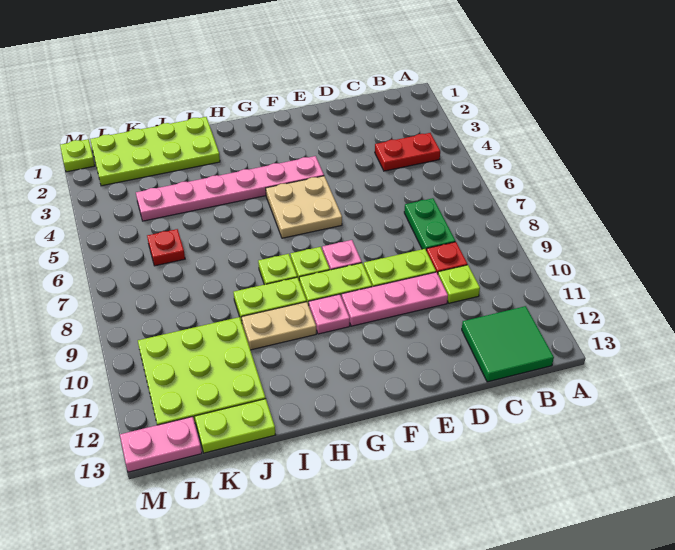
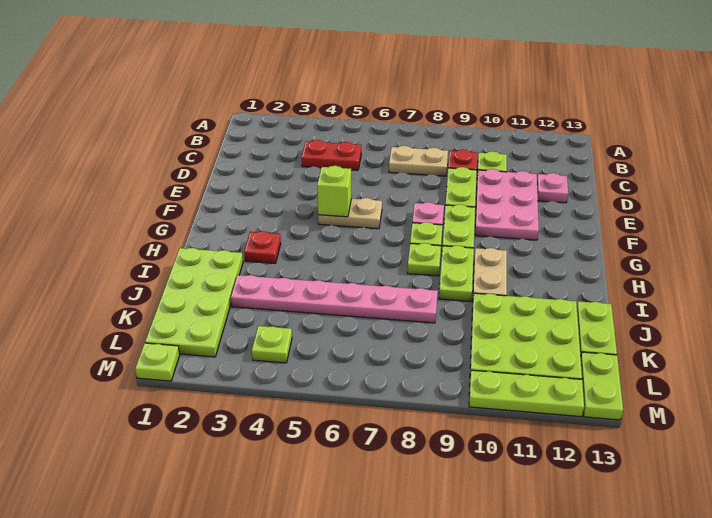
red 1x2 plate [375,133,440,171] -> red 1x2 plate turned to [301,140,361,170]
green 2x2 tile [462,306,554,382] -> none
green 1x2 plate [404,198,455,251] -> tan 1x2 plate [389,146,448,176]
pink 1x3 plate [342,272,448,326] -> pink 2x3 plate [475,169,539,240]
pink 1x6 plate [136,156,324,221] -> pink 1x6 plate turned to [231,275,438,323]
tan 2x2 plate [266,176,342,238] -> tan 1x2 plate [318,198,382,229]
none -> lime 1x1 brick [317,166,351,217]
pink 1x1 plate [309,294,350,334] -> pink 1x1 plate moved to [537,173,568,203]
red 1x1 plate [147,229,185,266] -> red 1x1 plate moved to [244,231,281,263]
none -> lime 1x1 plate [252,326,292,363]
pink 1x2 plate [120,417,202,472] -> lime 1x2 plate [581,352,623,420]
none -> lime 1x3 plate [469,370,584,417]

